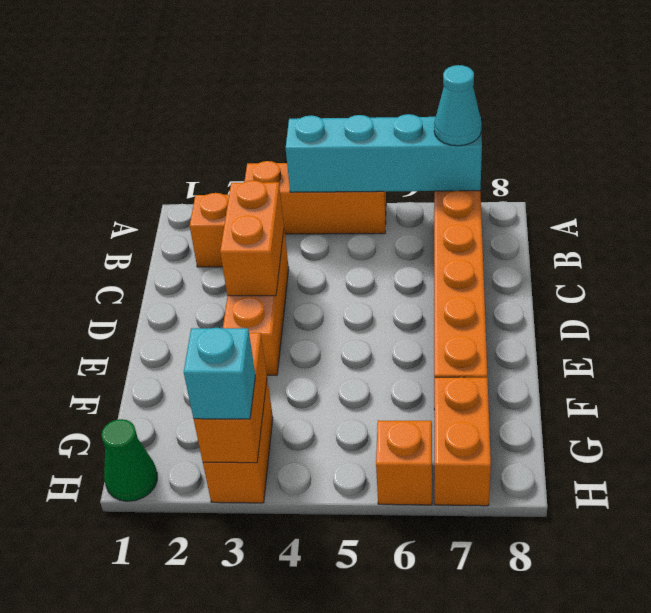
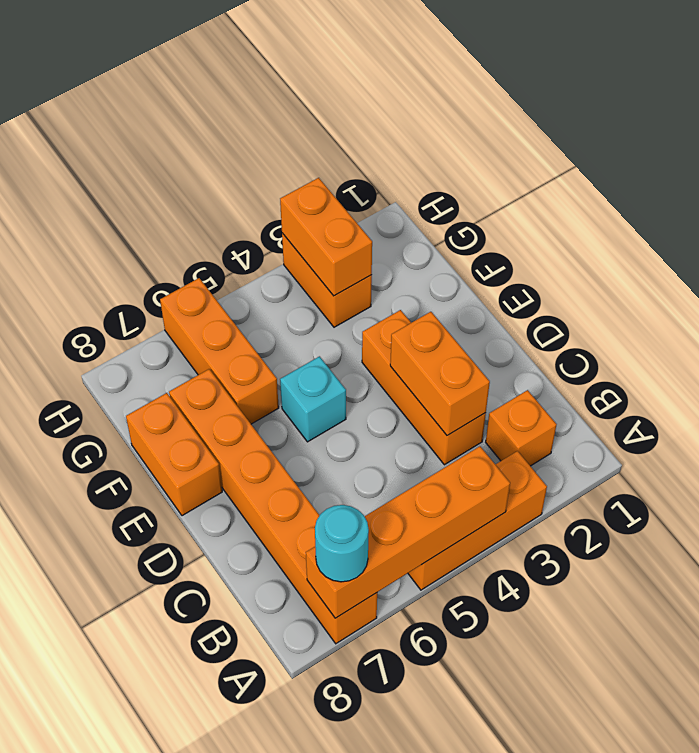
cyan 1x4 brick [286,114,482,192] -> orange 1x4 brick [306,446,510,618]
cyan 1x1 cone [434,65,482,146] -> cyan 1x1 round brick [315,505,369,582]
orange 1x2 brick [435,377,491,506] -> orange 1x2 brick moved to [126,393,222,516]
green 1x1 cone [102,419,157,501] -> none
cyan 1x1 brick [184,328,255,419] -> cyan 1x1 brick moved to [280,356,346,442]
orange 1x1 brick [376,420,432,505] -> orange 1x3 brick [160,278,279,424]

